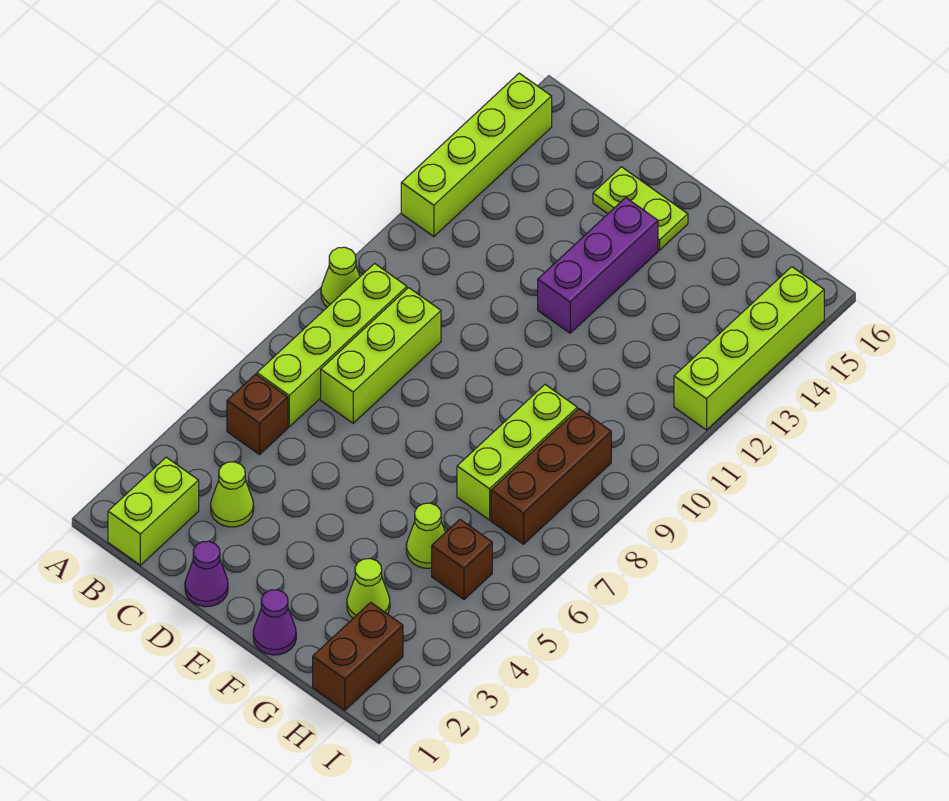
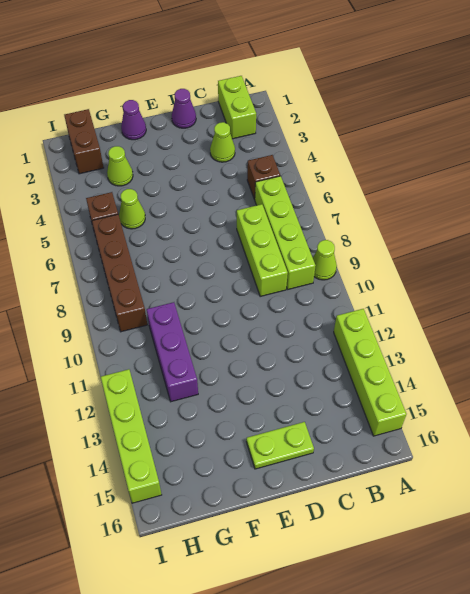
purple 1x3 brick [538,198,658,333] -> purple 1x3 brick moved to [147,302,198,402]
lime 1x3 brick [457,385,577,520] -> none
brown 1x3 brick [491,409,611,544] -> brown 1x4 brick [92,214,147,332]

